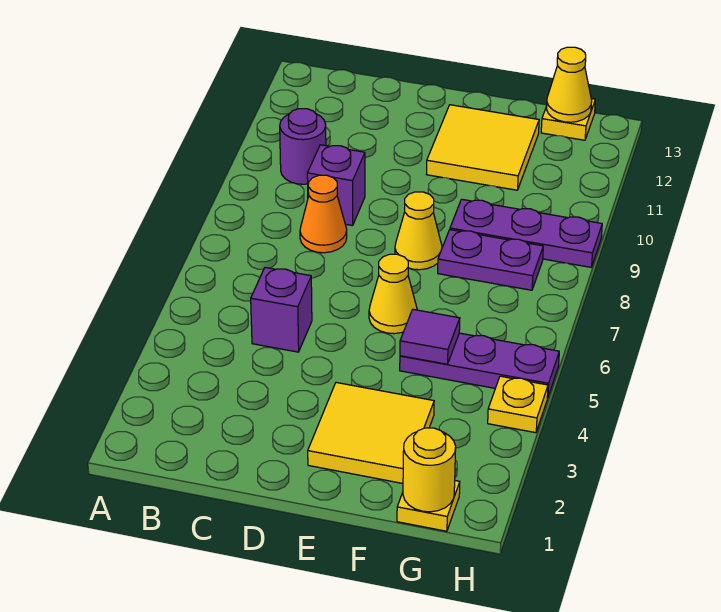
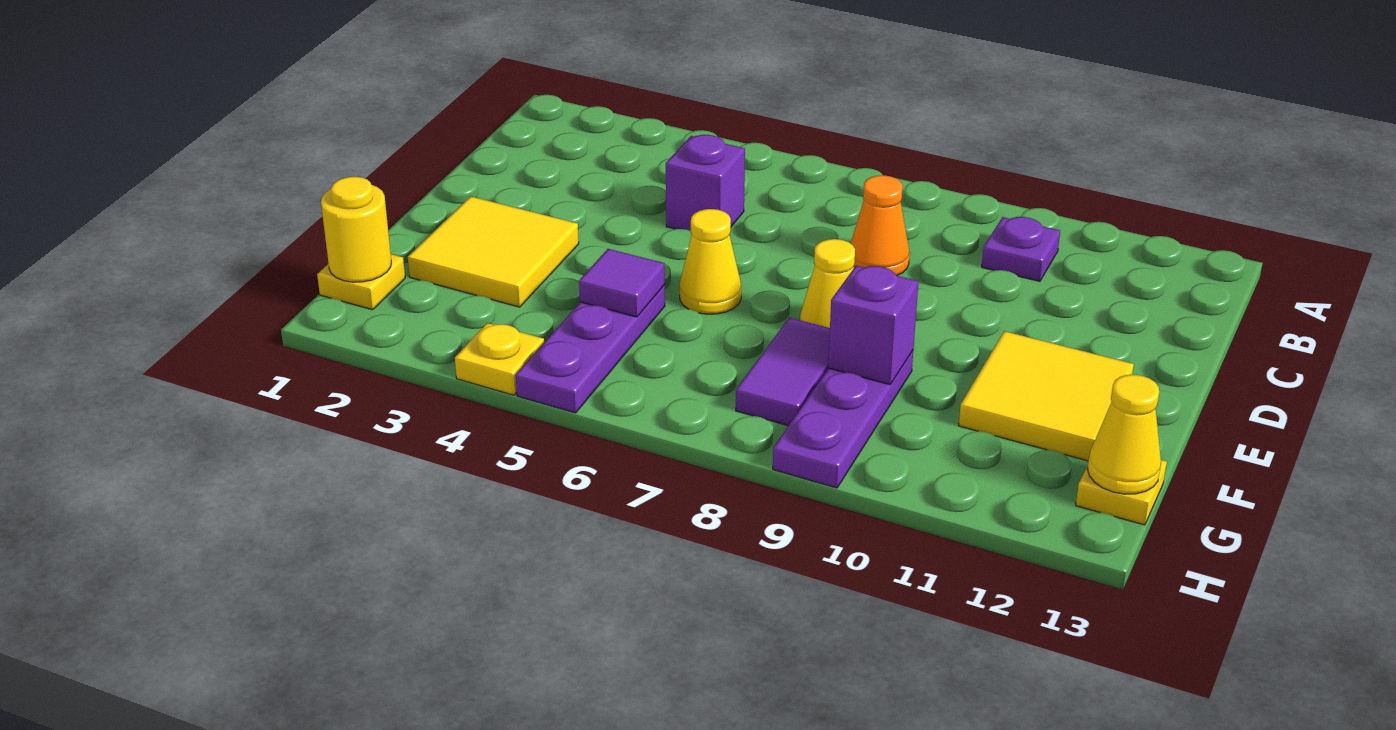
purple 1x1 round brick [280,109,326,184] -> purple 1x1 plate [982,217,1060,281]
purple 1x1 brick [307,145,365,226] -> purple 1x1 brick moved to [828,266,919,384]
purple 1x2 plate [438,230,543,290] -> purple 1x2 tile [736,318,830,426]

